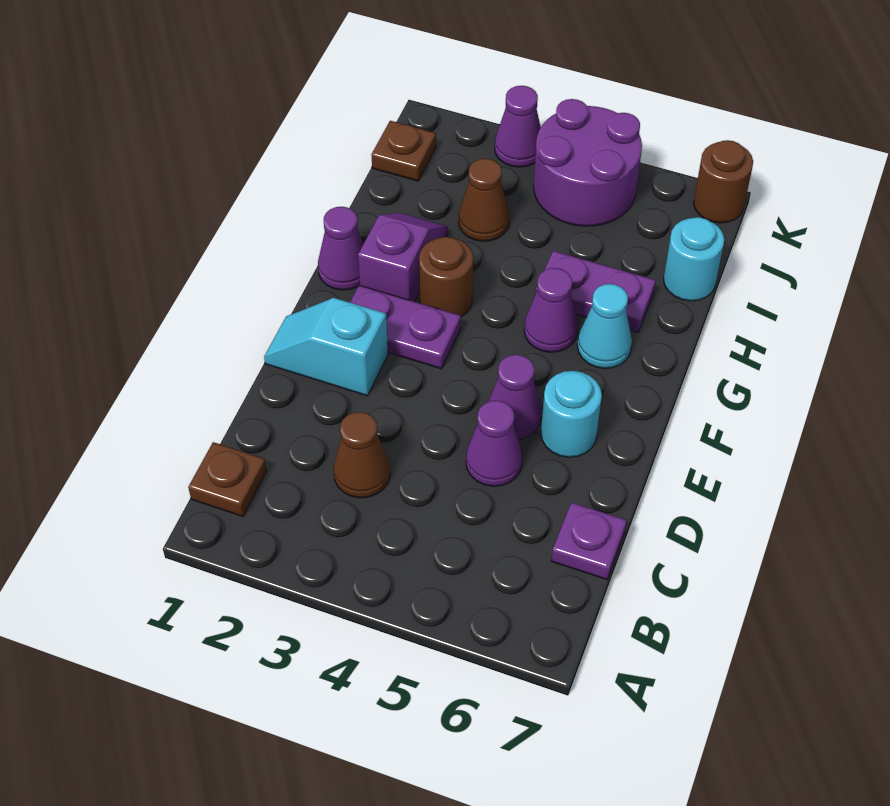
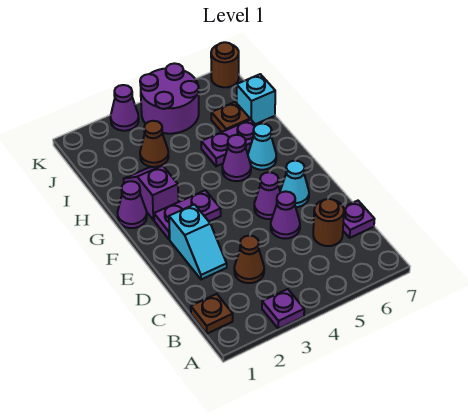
none -> purple 1x1 plate [262,289,304,329]
cyan 1x2 slope [264,298,388,396] -> cyan 1x2 slope turned to [169,205,227,279]
cyan 1x1 round brick [541,371,602,457] -> cyan 1x1 cone [280,161,309,207]
brown 1x1 round brick [419,237,473,317] -> brown 1x1 round brick moved to [313,199,344,246]
cyan 1x1 round brick [663,217,724,301] -> cyan 1x1 brick [237,74,275,124]
brown 1x1 plate [371,121,436,181] -> brown 1x1 plate moved to [211,102,250,132]

